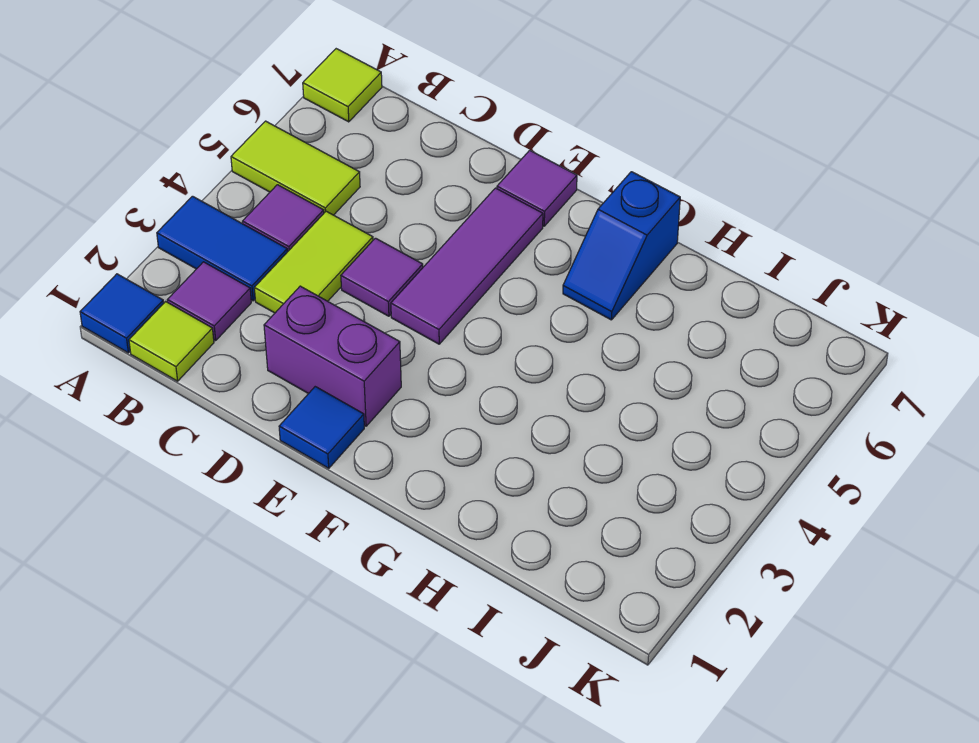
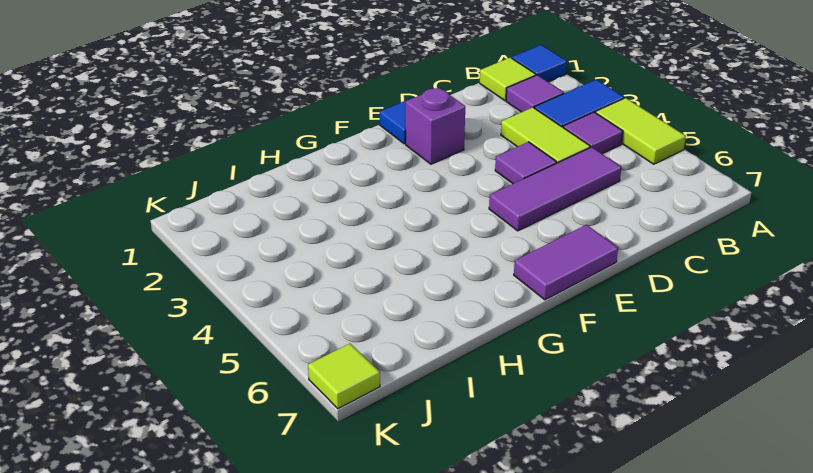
lime 1x2 tile [231,121,360,215] -> lime 1x2 tile turned to [596,98,686,164]
lime 1x1 tile [303,49,382,122] -> lime 1x1 tile moved to [308,344,380,409]
purple 1x2 brick [264,286,401,426] -> purple 1x1 brick [405,88,465,164]
purple 1x3 tile [391,188,543,344] -> purple 1x3 tile turned to [489,147,621,231]
purple 1x1 tile [497,150,577,226] -> purple 1x2 tile [514,225,618,300]
blue 1x2 slope [563,172,680,320] -> none

